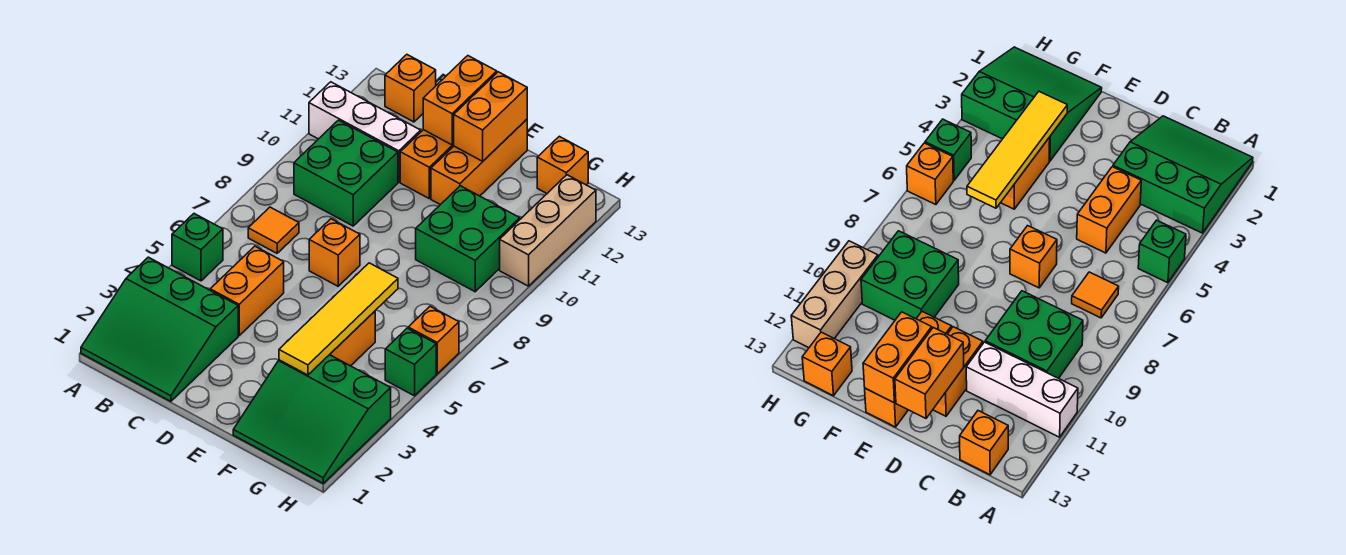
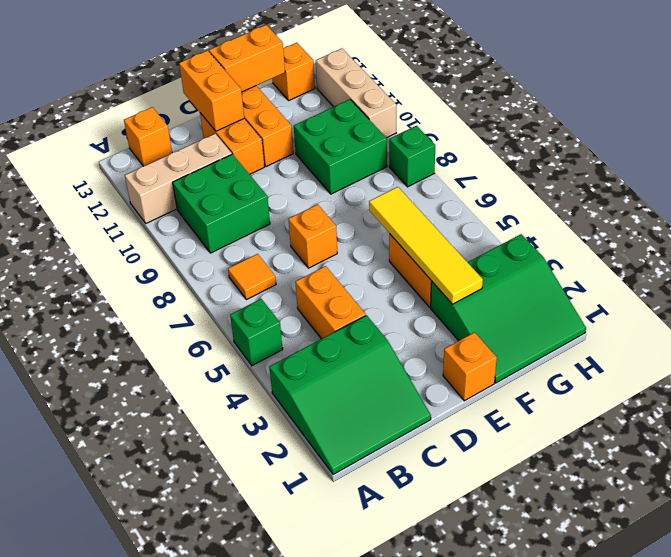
white 1x3 brick [309,82,421,182] -> tan 1x3 brick [125,134,232,223]
orange 1x2 brick [454,72,527,161] -> orange 1x2 brick turned to [209,25,285,92]
green 1x1 brick [385,328,436,396] -> green 1x1 brick moved to [389,126,435,187]
orange 1x1 brick [408,306,459,374] -> orange 1x1 brick moved to [443,332,497,401]

